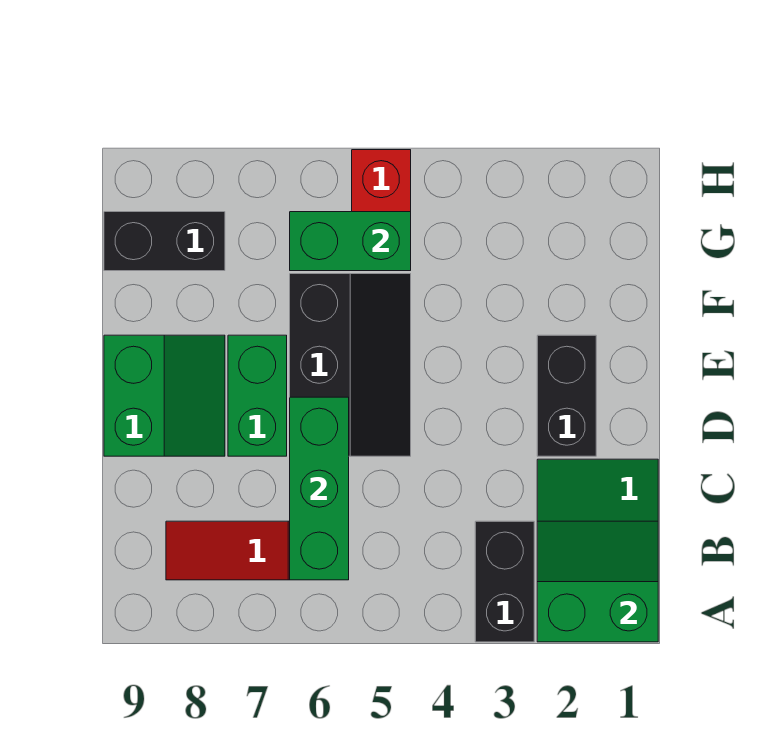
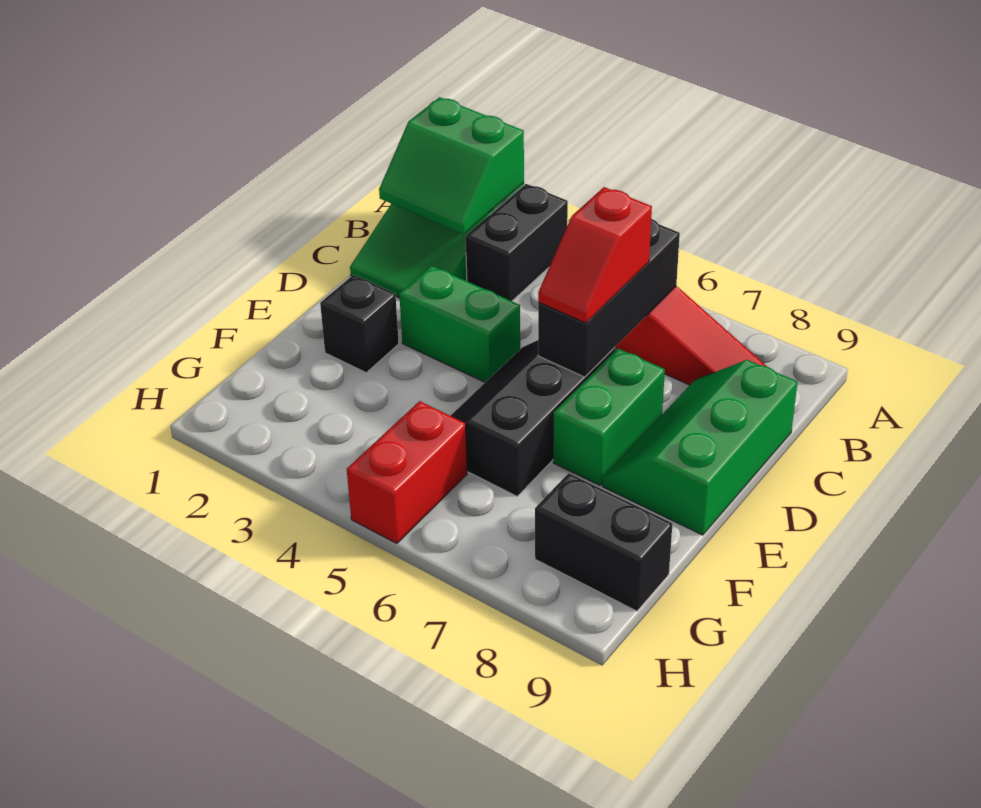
green 1x3 brick [290,397,349,580] -> black 1x3 brick [538,219,680,377]
none -> red 1x2 slope [538,187,652,323]
black 1x2 brick [537,335,596,456] -> black 1x1 brick [320,275,399,373]
green 2x2 slope [104,335,225,456] -> green 2x3 slope [603,360,798,535]
green 1x2 brick [290,212,411,271] -> green 1x2 brick moved to [399,266,520,382]

